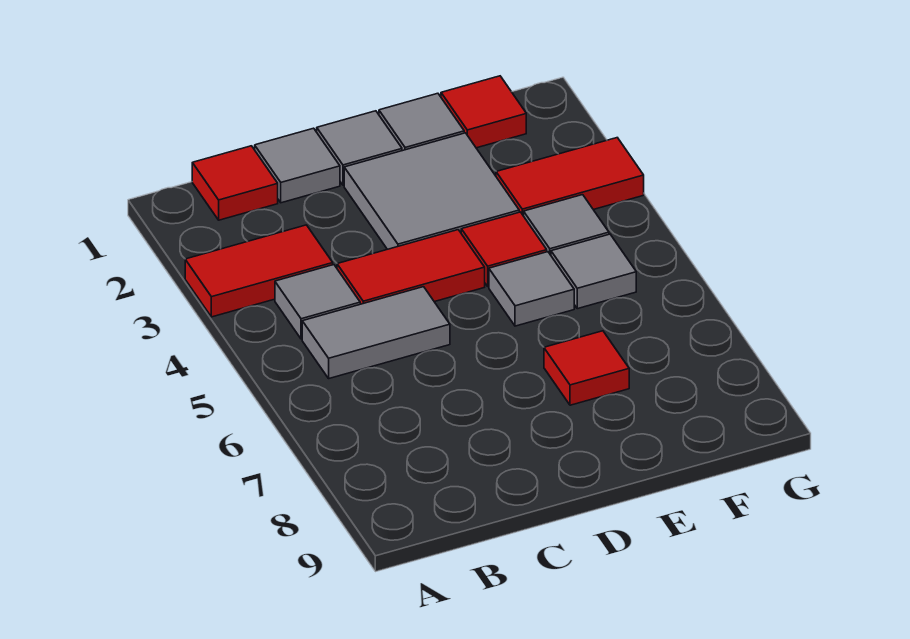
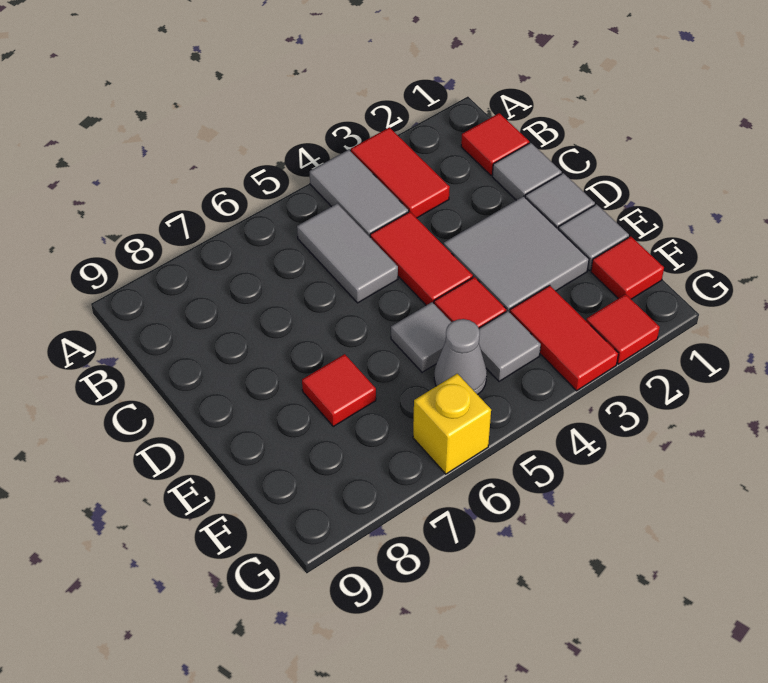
grey 1x1 tile [275,265,360,339] -> grey 1x2 tile [310,150,409,237]
grey 1x1 tile [551,234,636,309] -> grey 1x1 cone [434,319,487,395]
none -> red 1x1 tile [586,294,660,364]
none -> yellow 1x1 brick [413,374,491,474]

